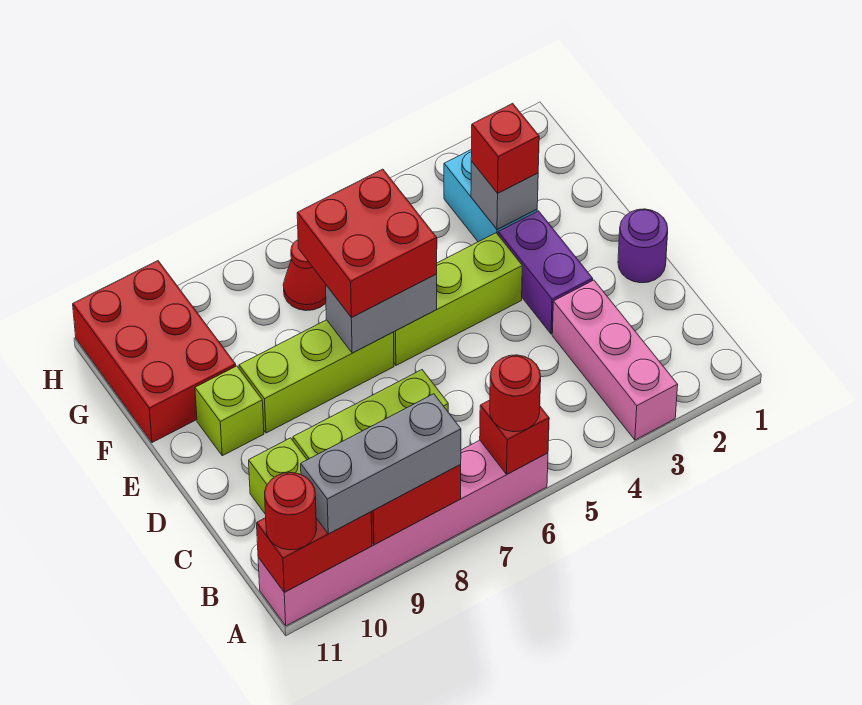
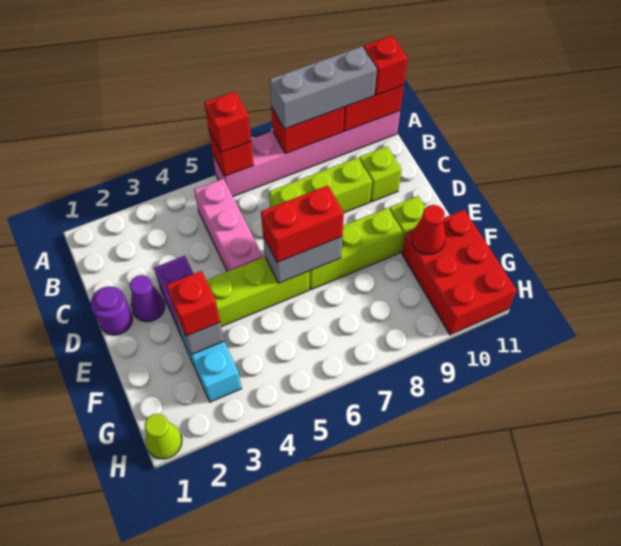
pink 1x3 brick [552,280,678,440] -> pink 1x3 brick moved to [194,179,263,272]
red 1x1 round brick [490,355,541,432] -> red 1x1 brick [204,91,251,152]
red 1x1 round brick [265,473,317,550] -> red 1x1 brick [363,36,408,95]
none -> purple 1x1 cone [130,275,165,322]
red 2x2 brick [297,169,437,318] -> red 1x2 brick [261,186,344,262]
red 1x1 cone [283,240,326,311] -> red 1x1 cone moved to [412,205,445,254]
none -> lime 1x1 cone [145,414,182,459]

